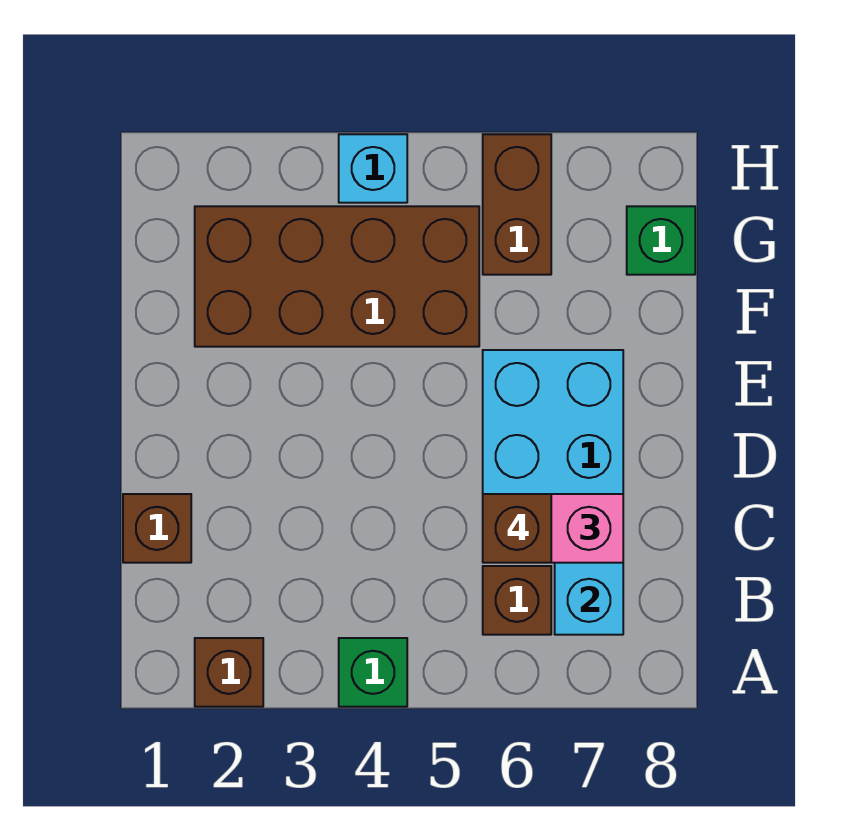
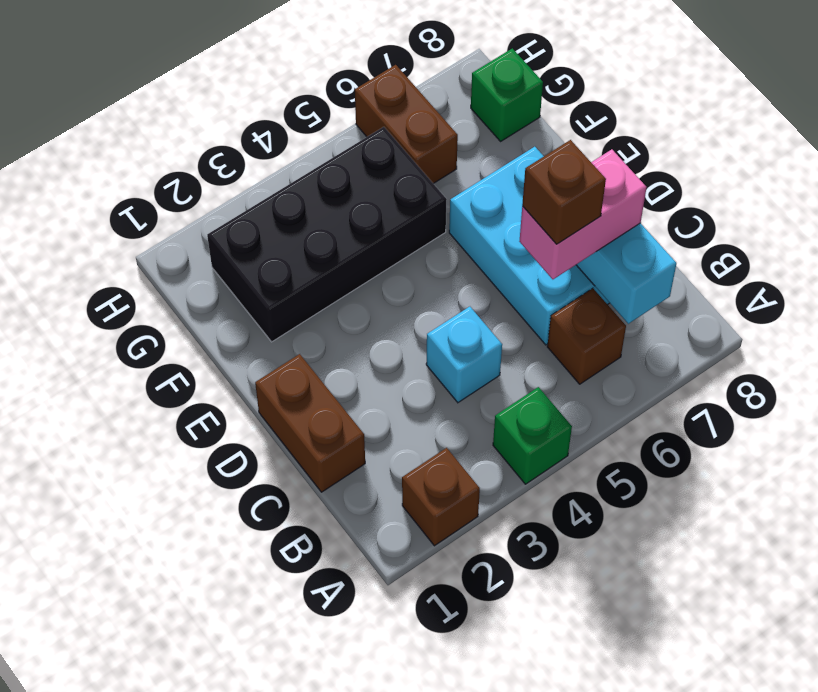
brown 1x1 brick [123,494,191,563] -> brown 1x2 brick [255,354,365,492]
brown 2x4 brick [195,206,479,347] -> black 2x4 brick [207,127,447,342]
cyan 1x1 brick [339,134,407,203] -> cyan 1x1 brick moved to [426,307,502,403]

